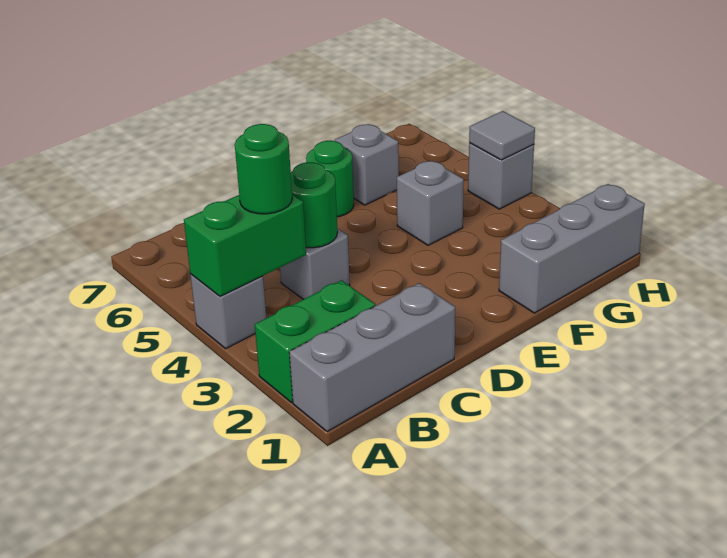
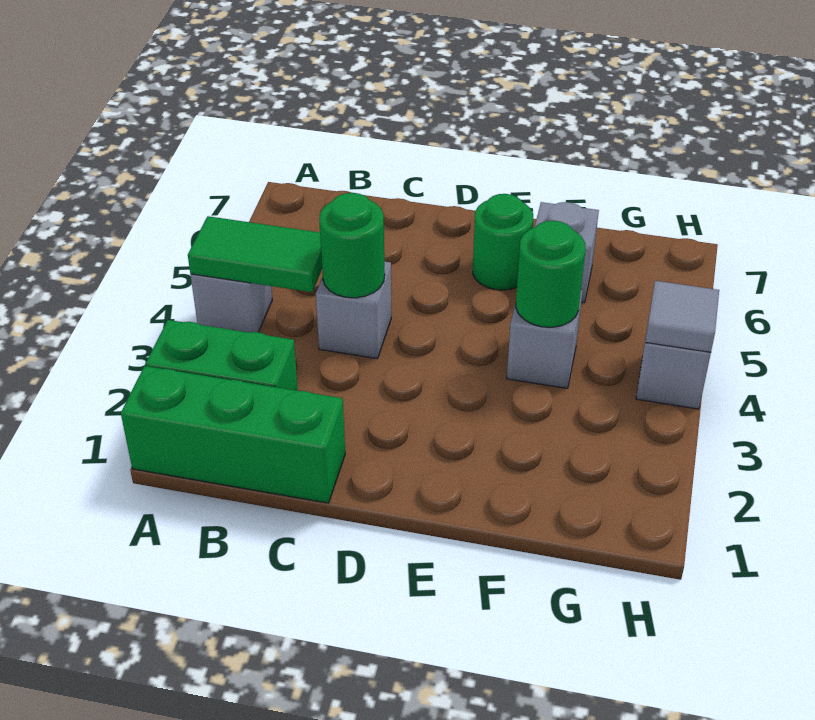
grey 1x3 brick [289,283,455,432] -> green 1x3 brick [121,366,345,503]
green 1x2 brick [184,194,306,296] -> green 1x2 tile [188,216,322,292]
green 1x1 round brick [235,124,292,214] -> green 1x1 round brick moved to [516,221,586,327]
grey 1x3 brick [499,184,645,313] -> none

